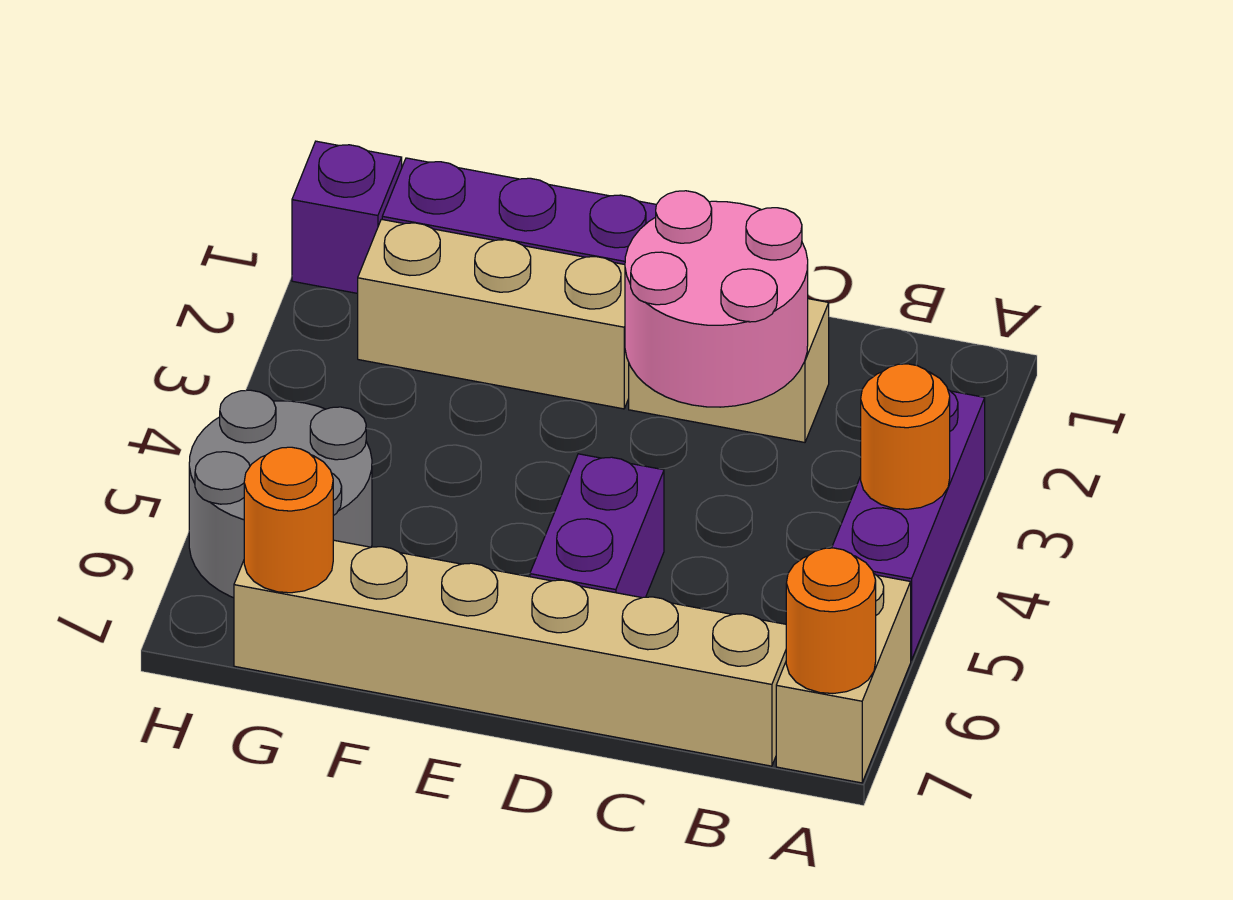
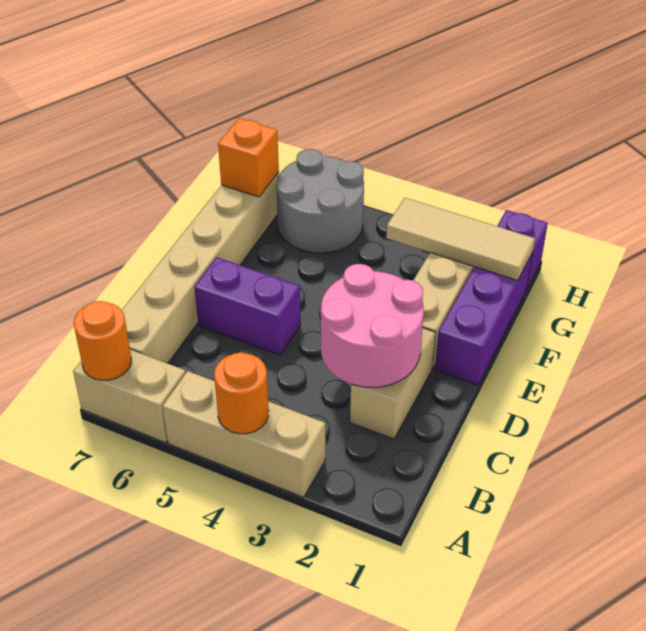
purple 1x3 brick [832,390,985,660] -> tan 1x3 brick [163,371,325,497]
none -> tan 1x3 tile [386,198,535,280]
orange 1x1 round brick [244,447,333,593] -> orange 1x1 brick [218,118,279,197]

